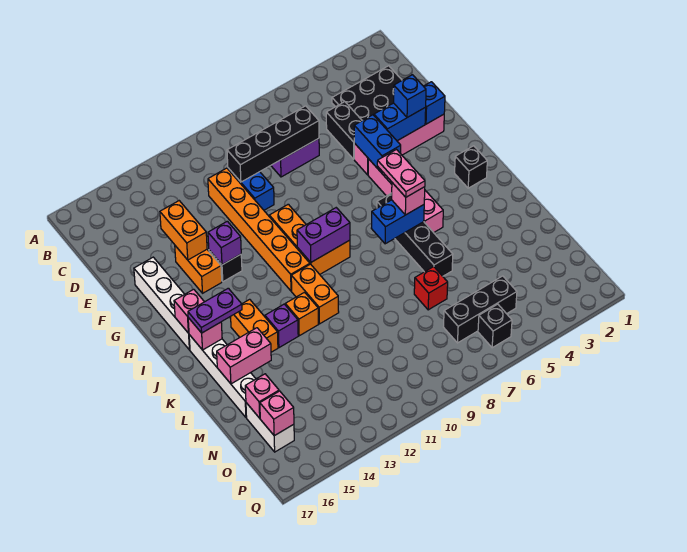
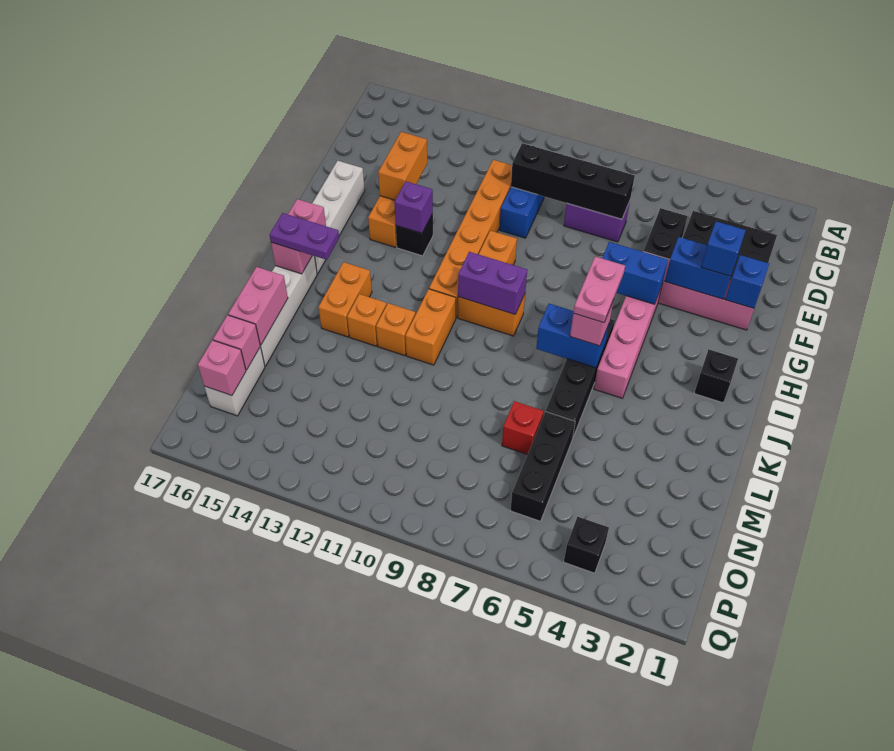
blue 1x2 brick [354,115,401,173] -> blue 1x2 brick turned to [602,242,668,304]
purple 1x1 brick [265,304,298,348] -> orange 1x1 brick [347,294,387,346]
pink 1x2 brick [217,328,271,384] -> pink 1x2 brick turned to [228,267,288,345]
black 1x3 brick [444,276,517,343] -> black 1x3 brick turned to [510,411,575,521]
black 1x1 brick [478,304,512,348] -> black 1x1 brick moved to [564,517,609,573]

